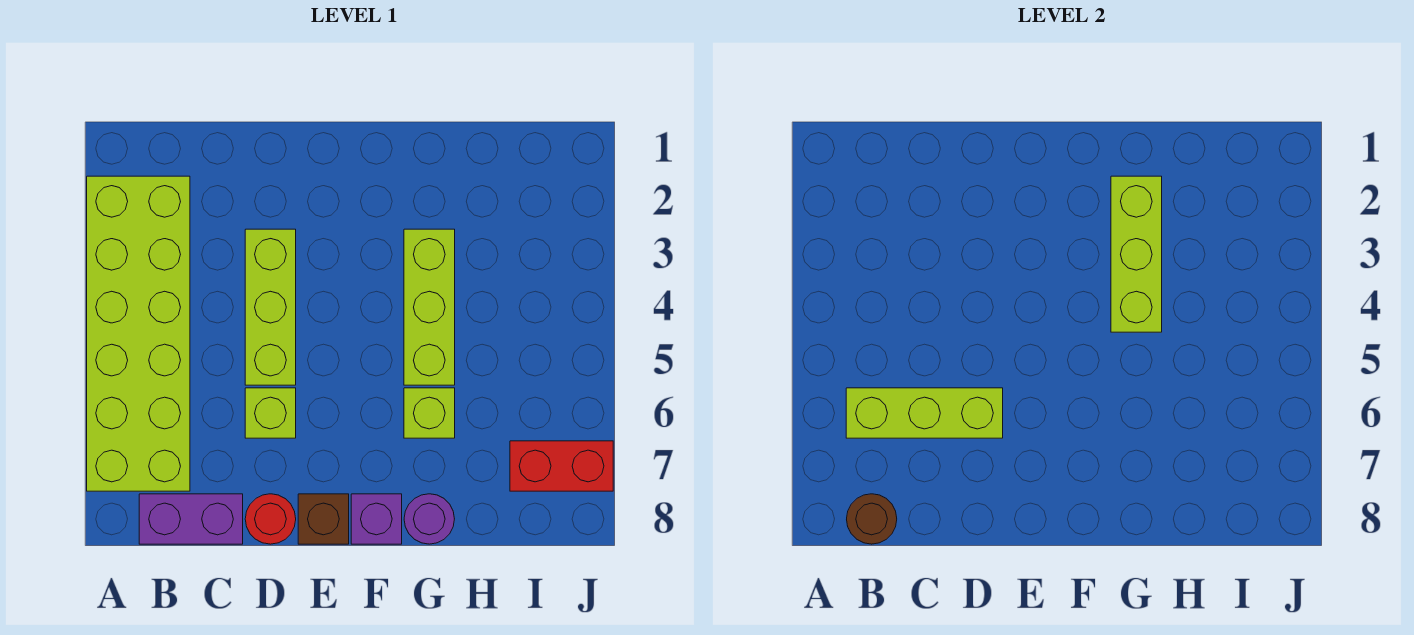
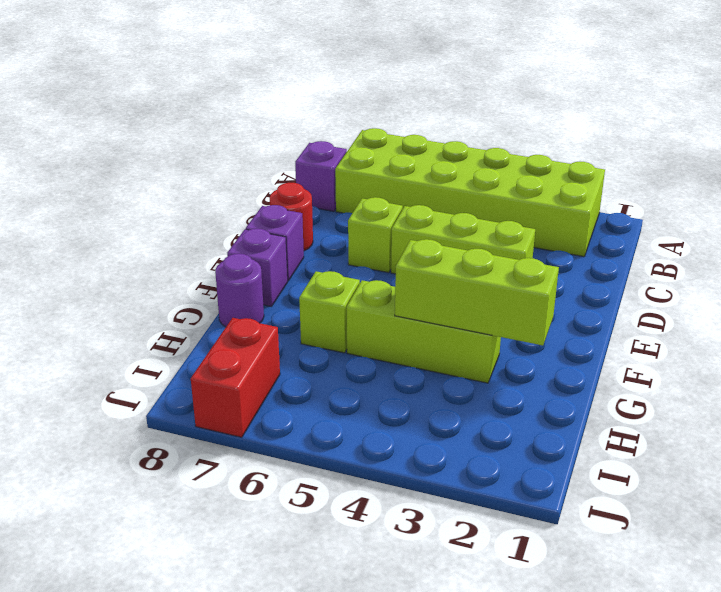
lime 1x3 brick [846,388,1003,438] -> none
purple 1x2 brick [139,494,243,544] -> purple 1x1 brick [295,141,347,211]
brown 1x1 round brick [847,494,897,544] -> none
brown 1x1 brick [298,494,349,544] -> purple 1x1 brick [246,205,304,281]

